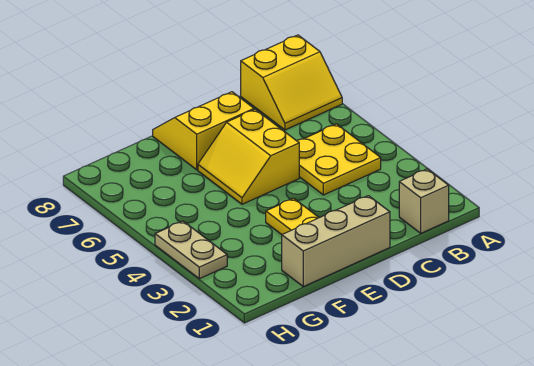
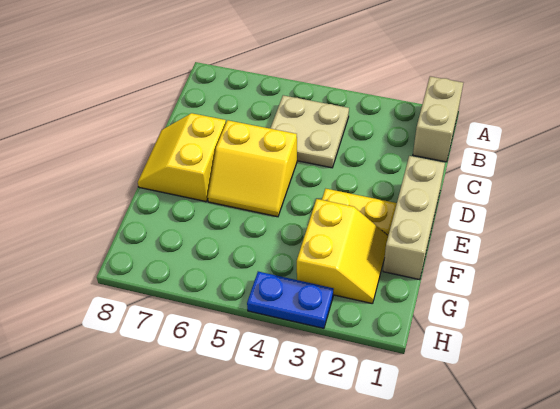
yellow 2x2 slope [241,35,342,130] -> yellow 2x2 slope moved to [297,199,388,304]
tan 1x1 brick [399,169,449,233] -> tan 1x2 brick [413,76,463,162]
yellow 2x2 plate [297,124,381,195] -> tan 2x2 plate [270,95,349,168]
tan 1x2 plate [155,221,227,279] -> blue 1x2 plate [247,272,334,328]

